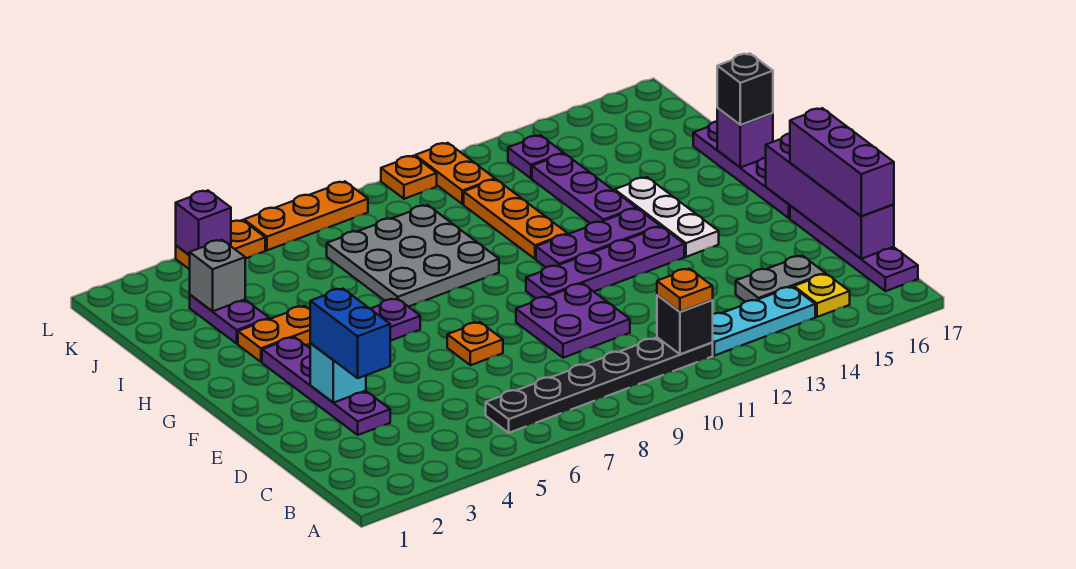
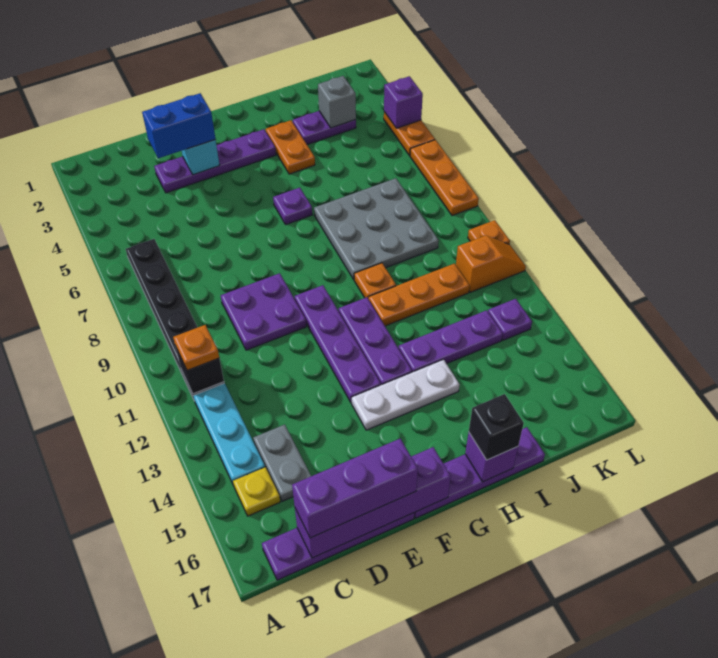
orange 1x1 plate [447,322,503,365] -> orange 1x1 plate moved to [354,263,396,299]
orange 1x2 plate [415,143,495,204] -> orange 1x2 slope [456,236,526,292]

